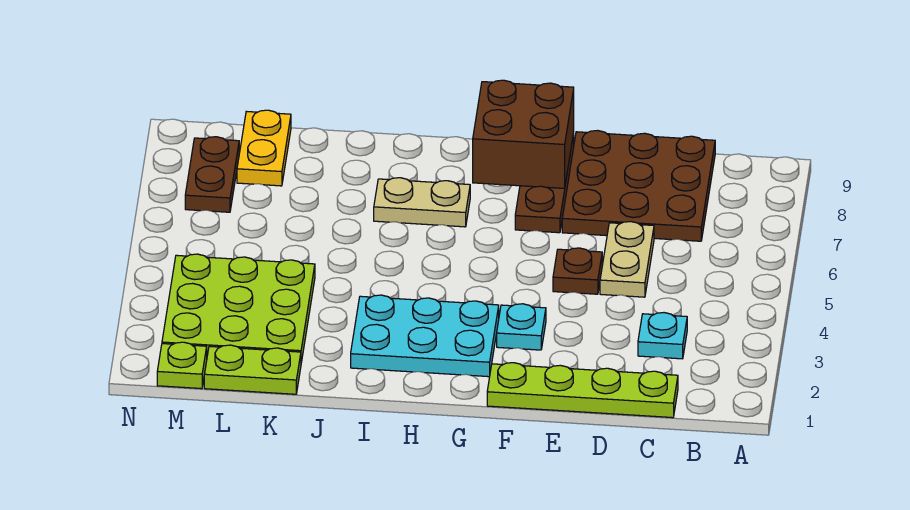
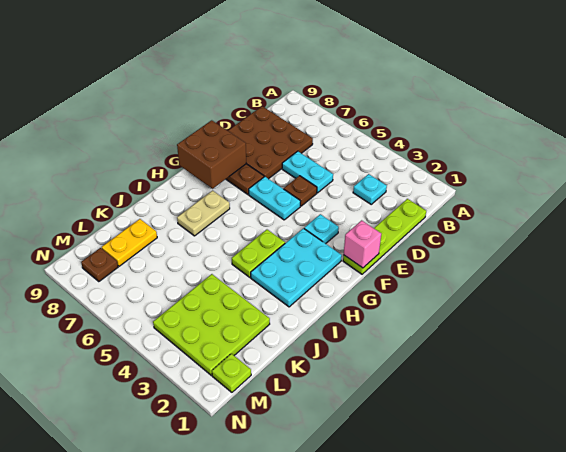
tan 1x2 plate [600,222,654,297] -> cyan 1x2 plate [282,151,333,193]
none -> pink 1x1 brick [344,220,381,268]
none -> cyan 1x2 plate [249,177,300,220]
lime 1x2 plate [204,345,301,394] -> lime 1x2 plate moved to [232,230,285,277]
yellow 1x2 plate [237,110,291,186] -> yellow 1x2 plate turned to [102,219,157,266]
brown 1x2 plate [185,137,239,212] -> brown 1x1 plate [81,248,118,282]

